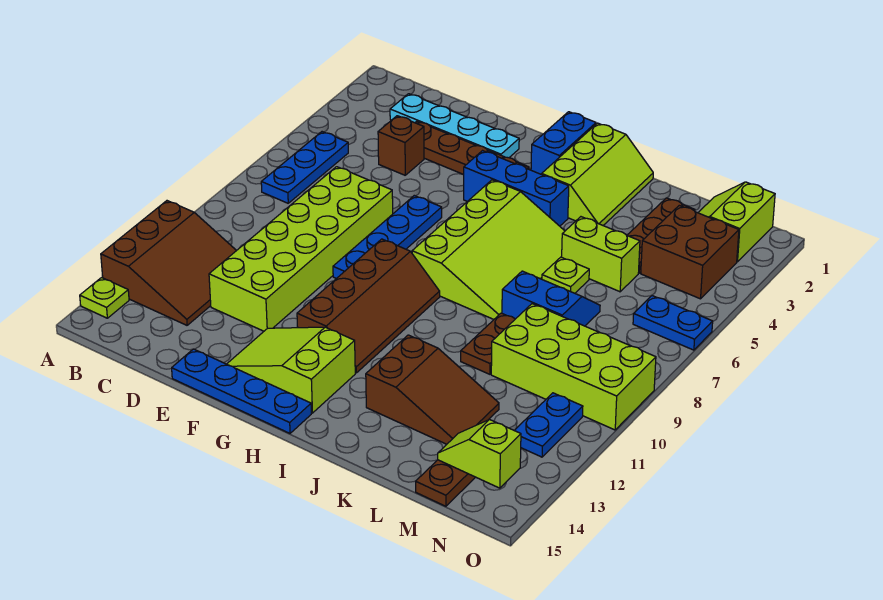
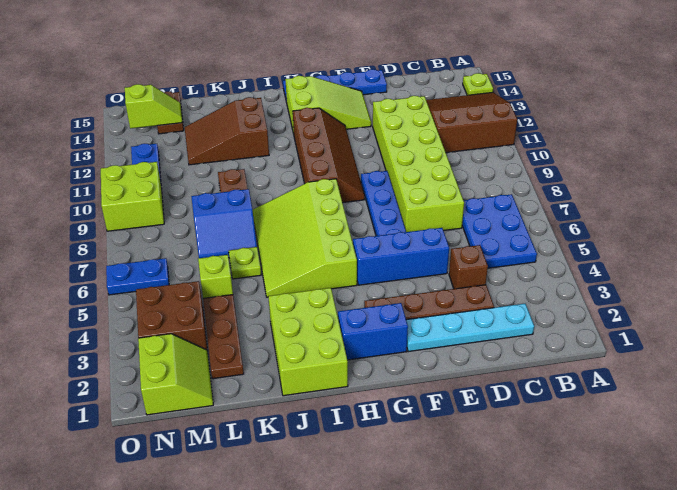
brown 3x3 slope [101,201,237,325] -> brown 3x3 slope turned to [426,92,517,153]
blue 1x3 plate [261,132,348,203] -> blue 2x3 plate [462,194,537,268]
blue 1x3 brick [464,151,569,226] -> blue 1x3 brick moved to [353,228,449,285]
brown 2x4 slope [297,239,440,373] -> brown 2x4 slope turned to [293,108,365,203]
blue 1x2 brick [531,112,596,174] -> blue 1x2 brick turned to [338,303,408,360]
lime 2x3 slope [542,123,653,225] -> lime 2x3 brick [268,288,348,396]
lime 1x2 brick [562,217,640,292] -> lime 1x1 brick [198,255,233,298]
lime 2x4 brick [491,304,656,430] -> lime 2x2 brick [101,162,164,231]

